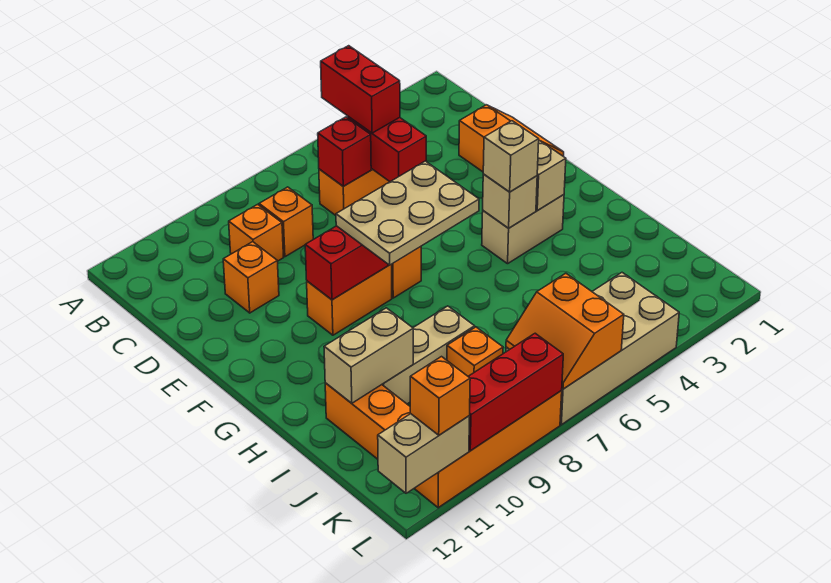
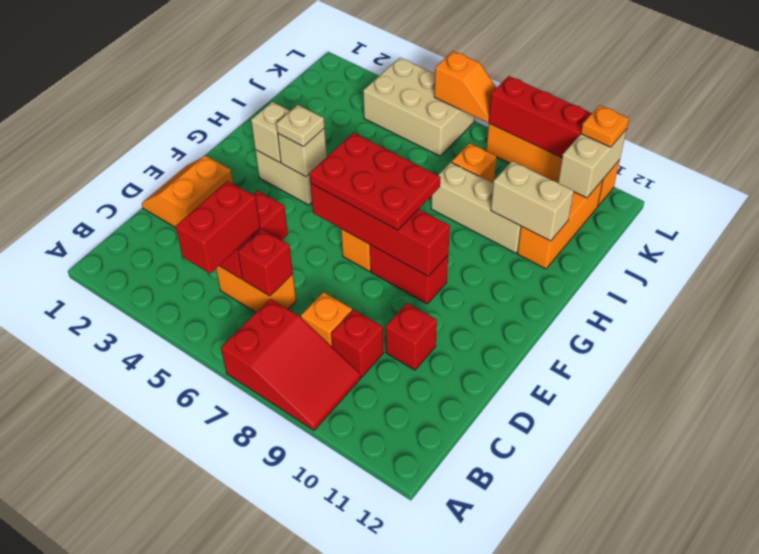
none -> red 2x3 slope [221,299,361,430]
orange 1x1 brick [229,204,284,261] -> red 1x1 brick [331,310,383,377]
orange 1x1 brick [223,242,279,313] -> red 1x1 brick [385,303,437,370]
tan 2x3 plate [336,161,479,265] -> red 2x3 plate [309,133,441,230]
orange 1x2 brick [307,264,392,335] -> red 1x2 brick [370,245,448,304]
tan 1x1 brick [483,121,539,192] -> tan 1x1 plate [276,105,324,147]
tan 2x4 brick [506,273,679,425] -> tan 2x3 brick [363,58,475,156]
orange 2x2 slope [506,273,624,389] -> orange 1x2 slope [434,51,496,122]
tan 1x2 brick [378,414,470,493] -> tan 1x2 brick turned to [558,129,627,198]
orange 1x1 brick [410,357,470,435] -> orange 1x1 plate [581,105,629,147]

